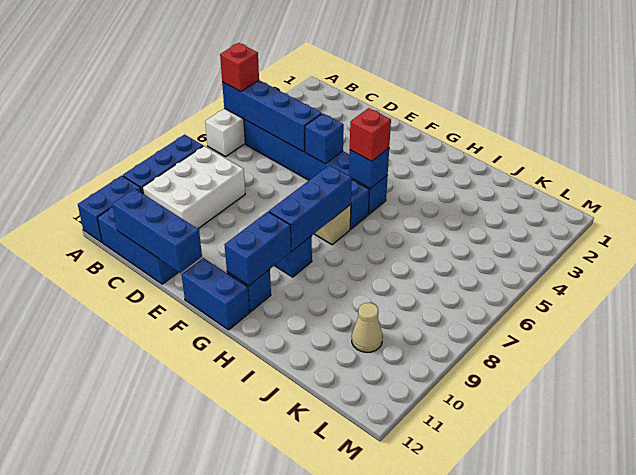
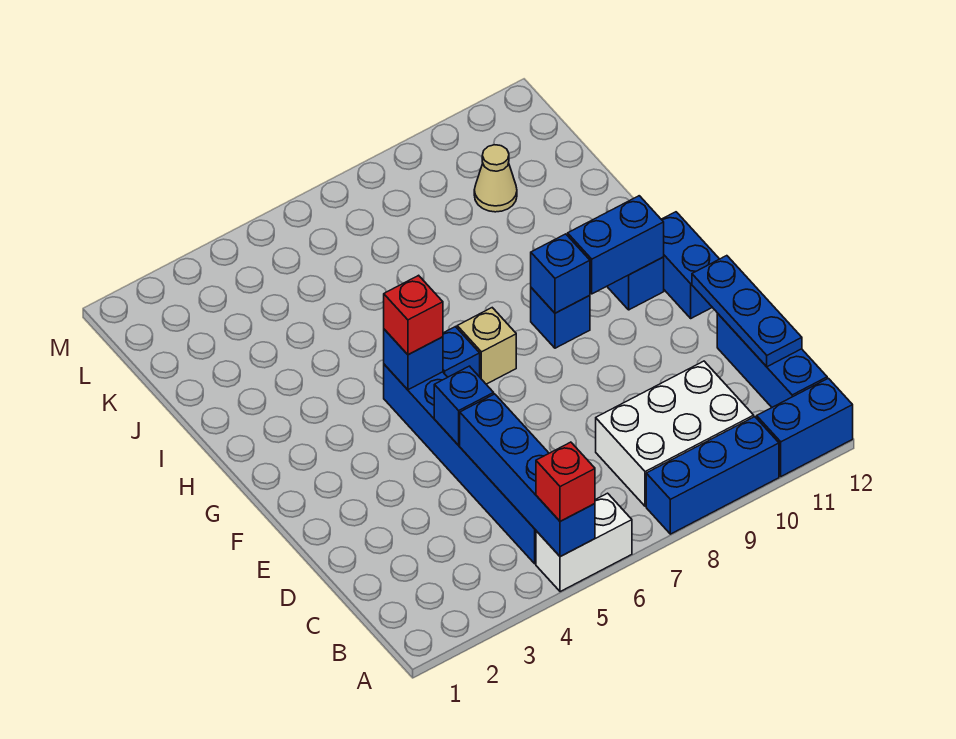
blue 1x3 brick [112,189,202,273] -> blue 1x3 plate [692,256,802,367]
blue 1x3 brick [269,165,352,251] -> blue 1x1 brick [531,234,590,313]

